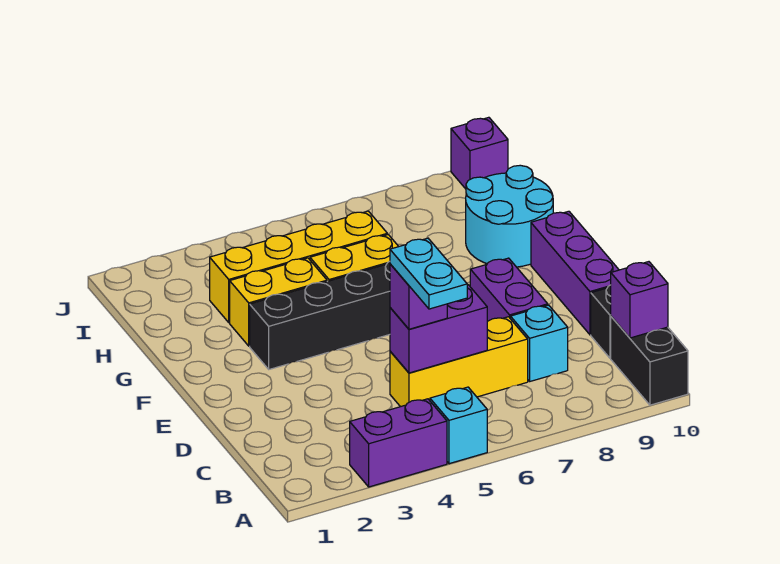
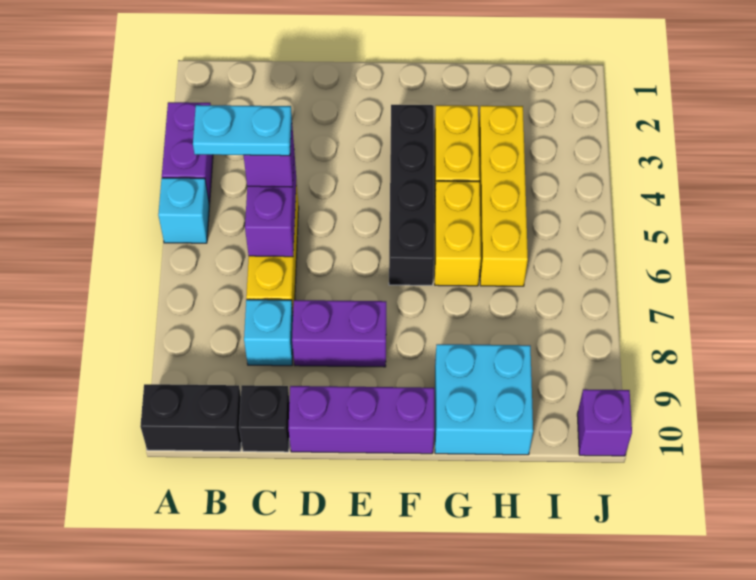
purple 1x1 brick [611,262,668,338] -> none
cyan 2x2 round brick [466,165,553,267] -> cyan 2x2 brick [435,344,533,455]

